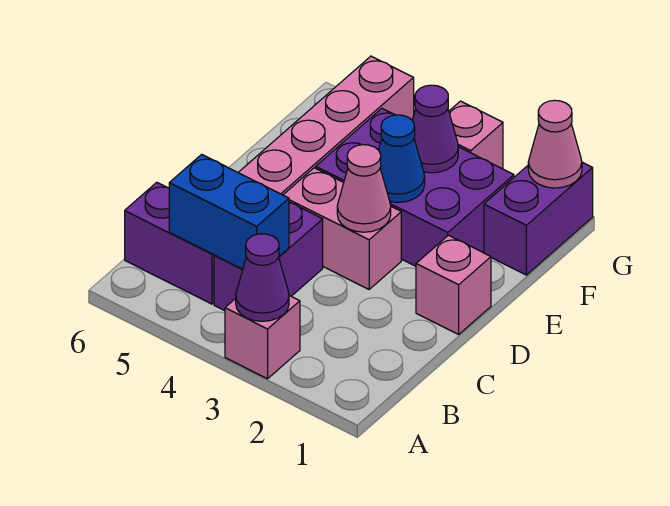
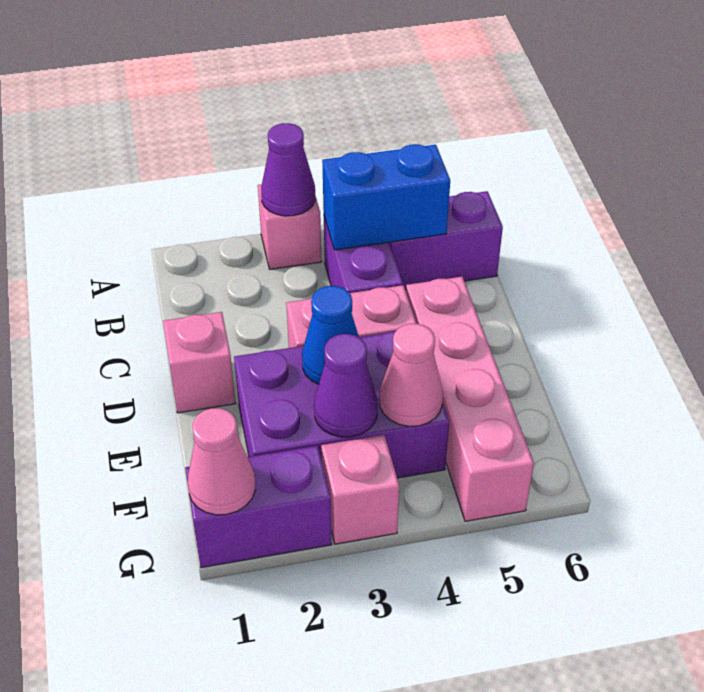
pink 1x1 cone [337,145,391,232] -> pink 1x1 cone moved to [379,324,443,426]
purple 1x2 brick [484,162,593,275] -> purple 1x2 brick turned to [185,446,332,568]

